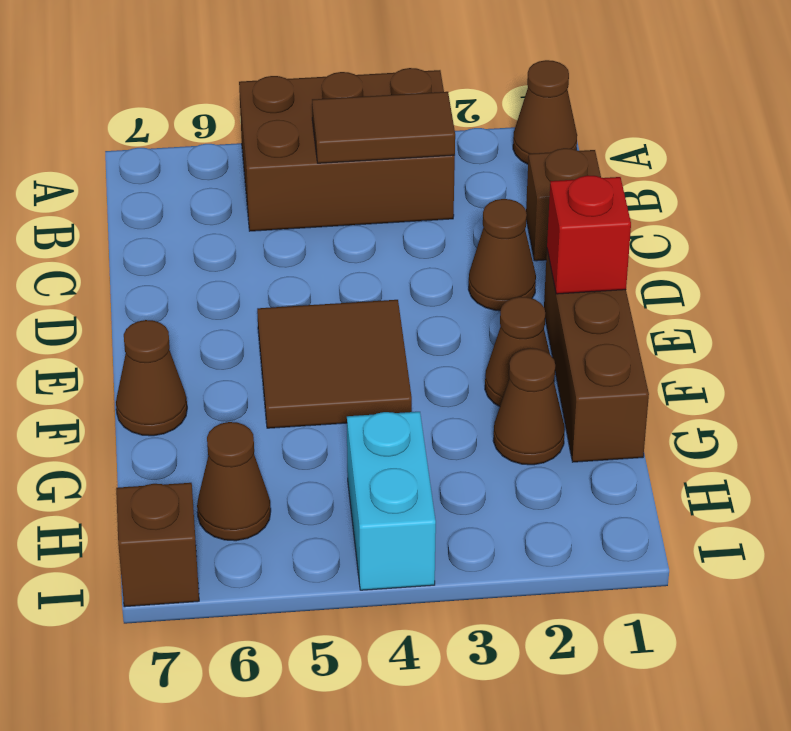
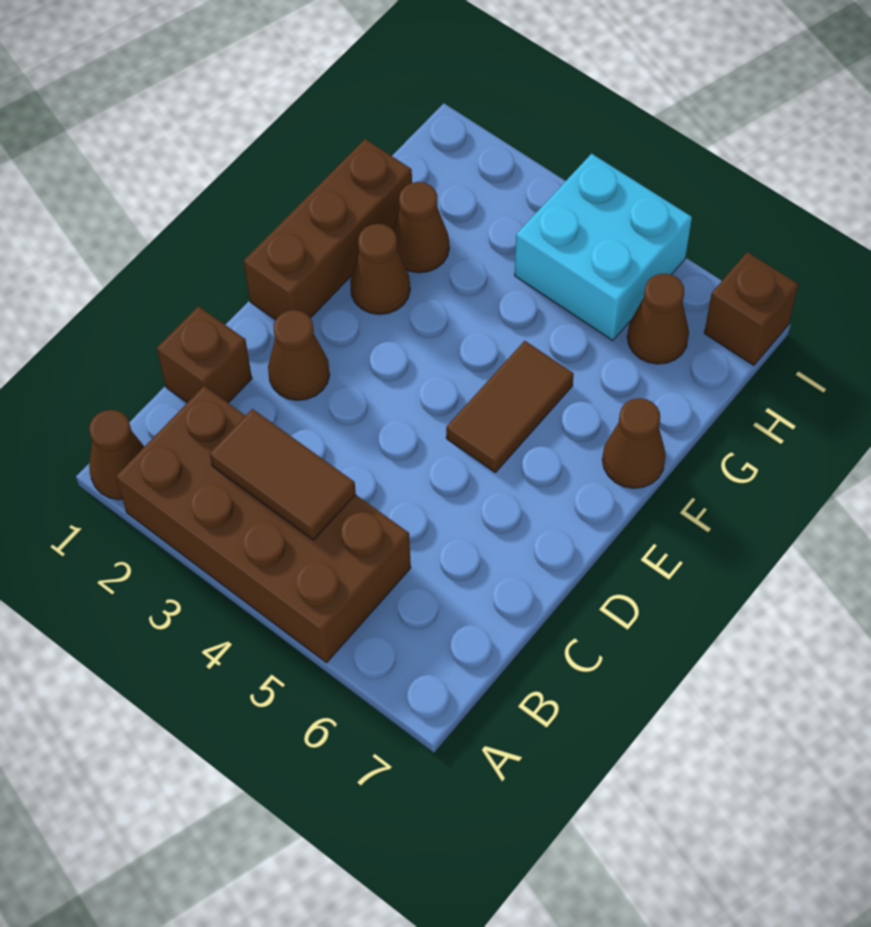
brown 2x3 brick [239,68,455,231] -> brown 2x4 brick [116,386,411,663]
red 1x1 brick [547,175,631,294] -> none
brown 2x2 tile [257,300,412,428] -> brown 1x2 tile [446,341,574,472]
cyan 1x2 brick [347,412,436,590] -> cyan 2x2 brick [515,154,692,340]

